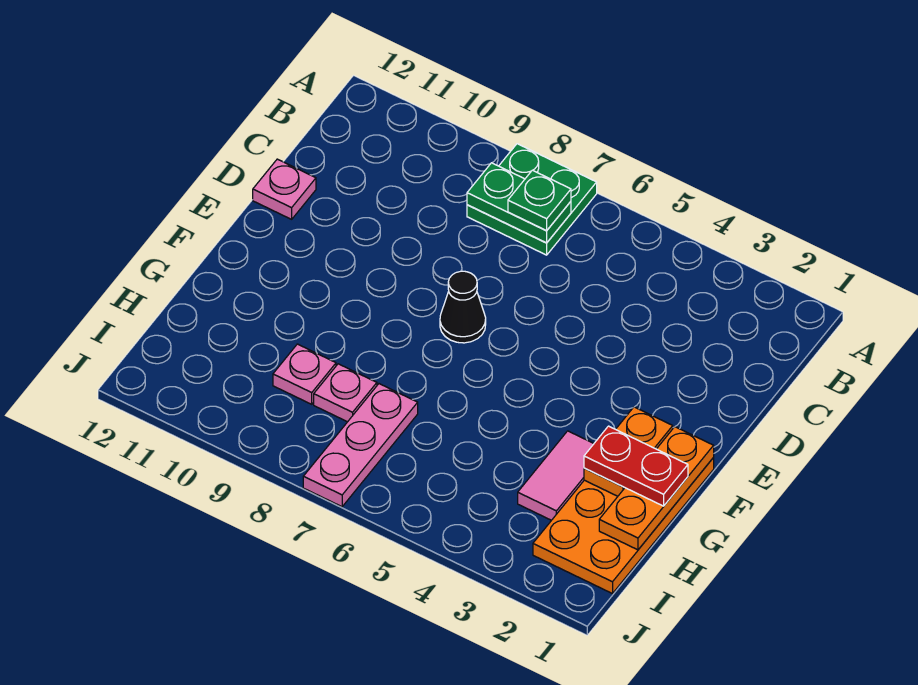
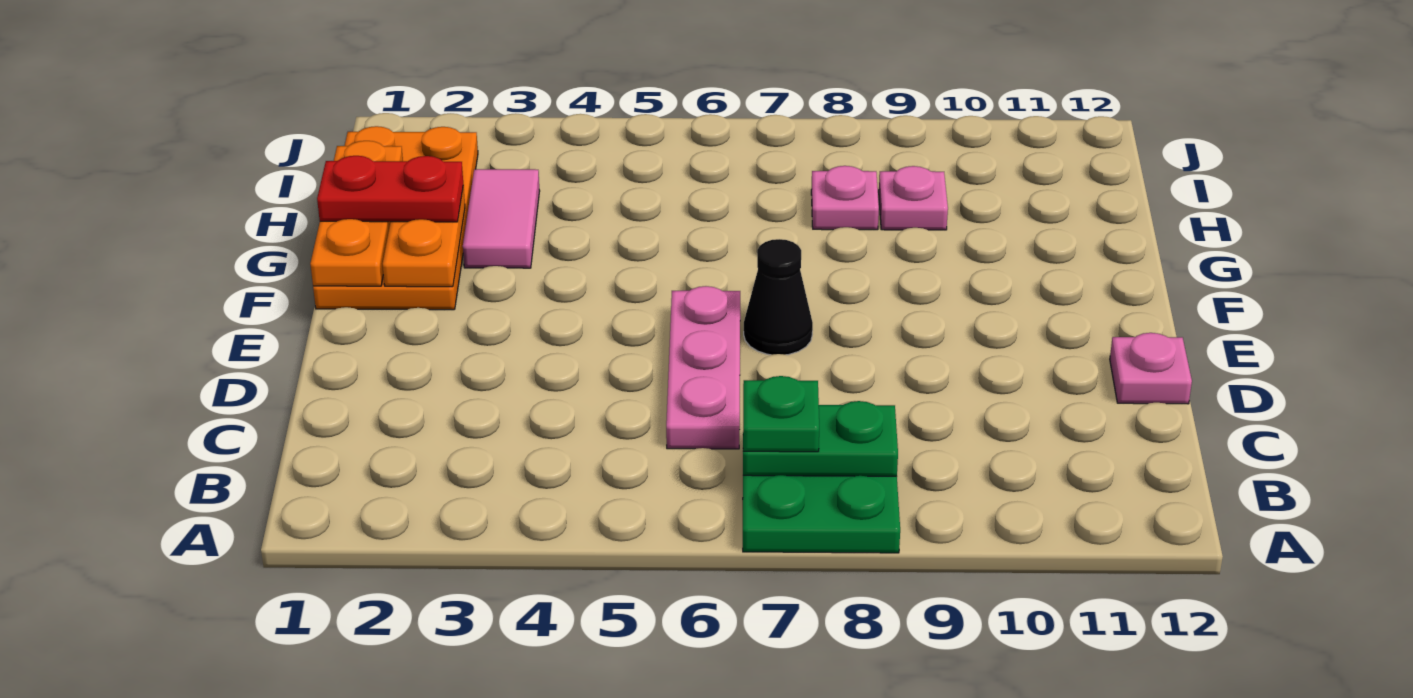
pink 1x3 plate [303,384,418,507] -> pink 1x3 plate moved to [666,286,740,449]

